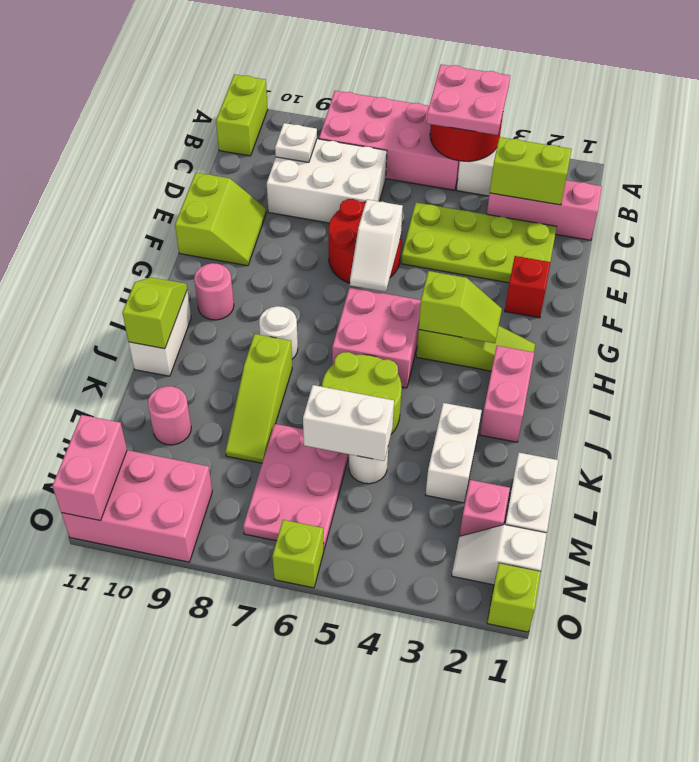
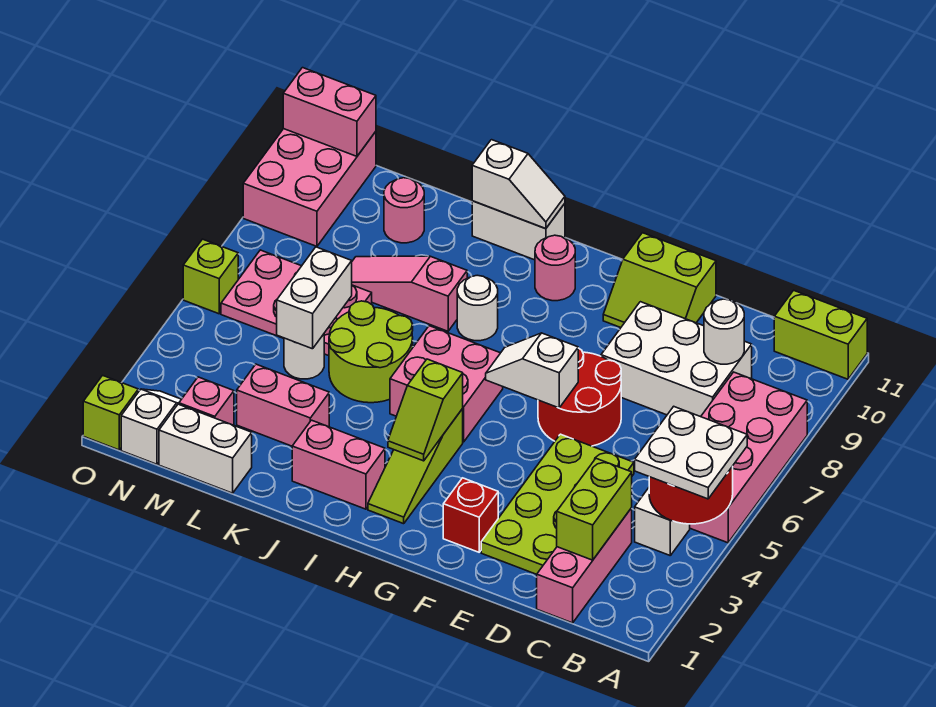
pink 2x2 plate [427,64,510,135] -> white 2x2 plate [635,406,747,499]
white 2x3 brick [267,139,387,223] -> white 2x3 brick turned to [601,302,752,417]
white 1x1 plate [275,123,317,162] -> white 1x1 round brick [704,299,744,364]
lime 1x2 slope [122,277,187,349] -> white 1x2 slope [472,140,565,229]
lime 1x3 slope [225,334,292,463] -> pink 1x3 slope [352,256,467,331]
white 1x2 brick [426,403,482,503] -> pink 1x2 brick [237,364,329,446]

